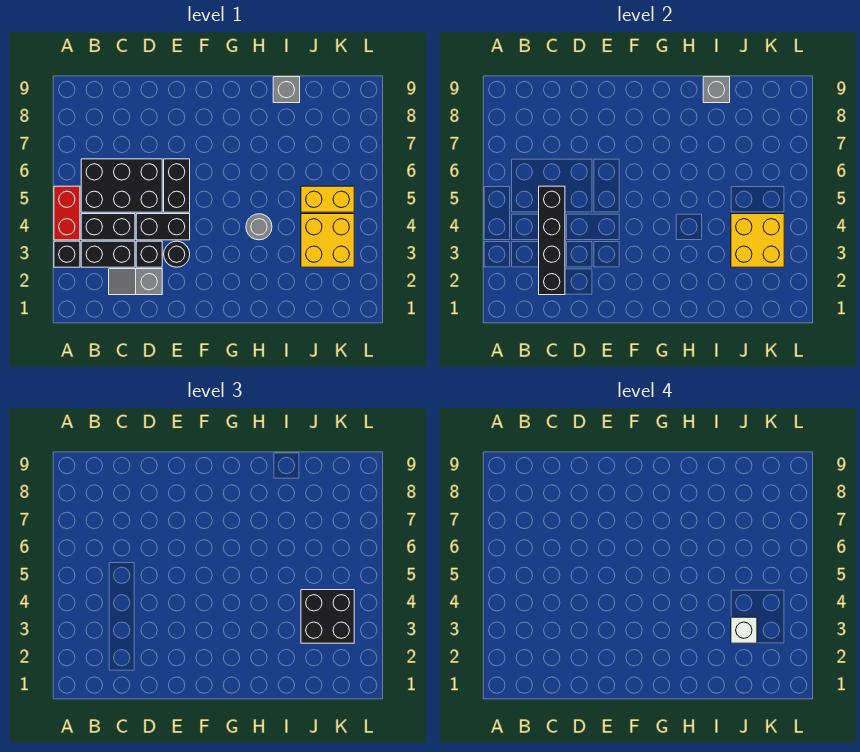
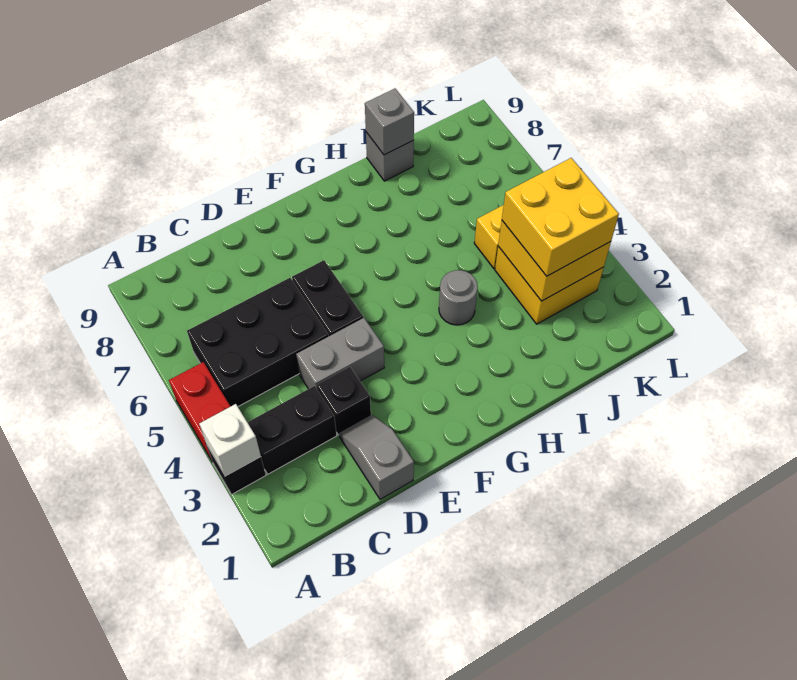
black 1x2 brick [81,214,135,240] -> none
grey 1x2 slope [109,269,162,295] -> grey 1x2 slope turned to [339,415,414,499]
black 1x4 brick [539,186,565,295] -> none
black 1x2 brick [136,214,190,240] -> grey 1x2 brick [296,318,384,389]
black 1x1 round brick [164,241,190,267] -> none
black 2x2 brick [301,590,354,643] -> yellow 2x2 brick [502,158,619,276]
white 1x1 brick [731,617,757,643] -> white 1x1 brick moved to [199,404,261,476]

